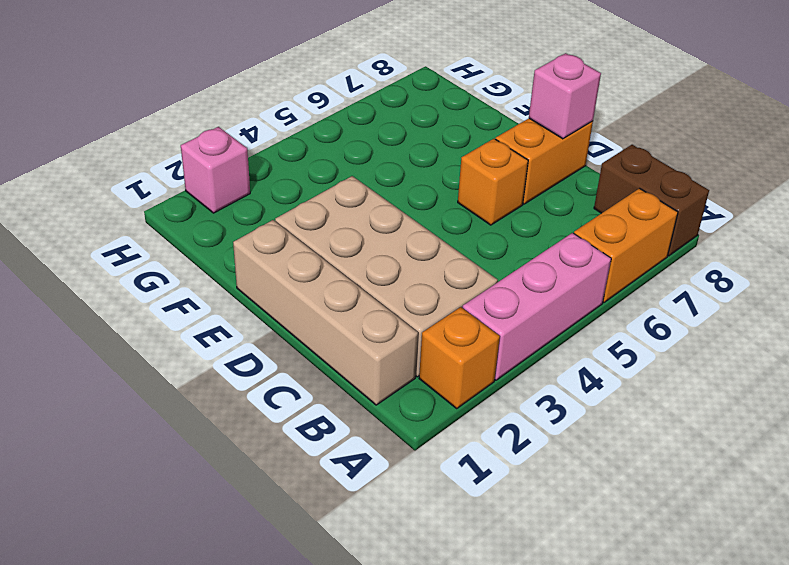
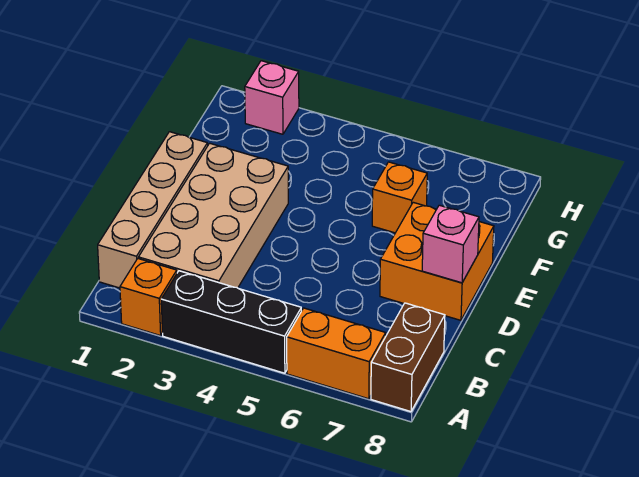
pink 1x3 brick [462,233,611,380] -> black 1x3 brick [161,271,301,373]
orange 1x1 brick [458,139,528,225] -> orange 1x1 brick moved to [372,162,427,233]
orange 1x2 brick [496,118,593,204] -> orange 2x2 brick [380,202,494,320]

